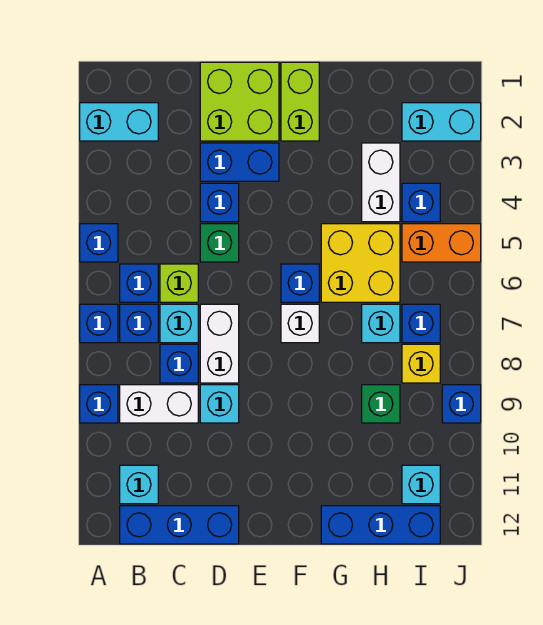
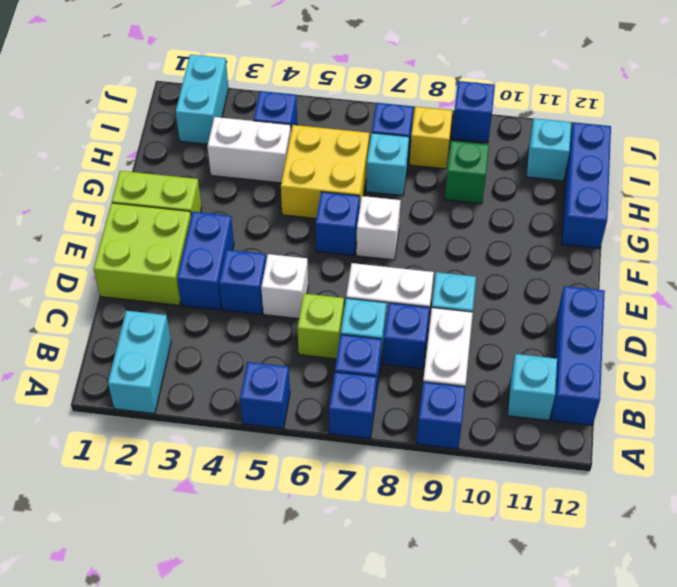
blue 1x1 brick [120,264,158,302] -> none
green 1x1 brick [200,224,239,262] -> white 1x1 brick [261,254,308,319]
orange 1x2 brick [402,224,481,262] -> none

